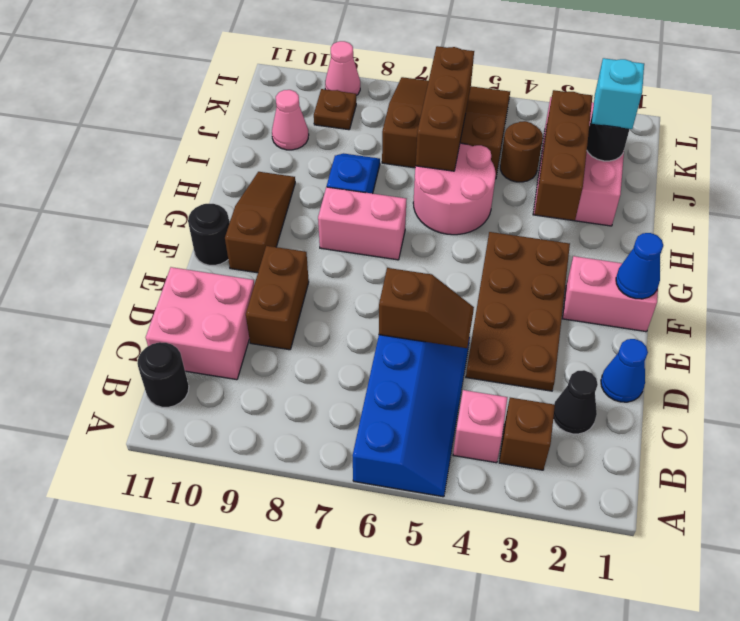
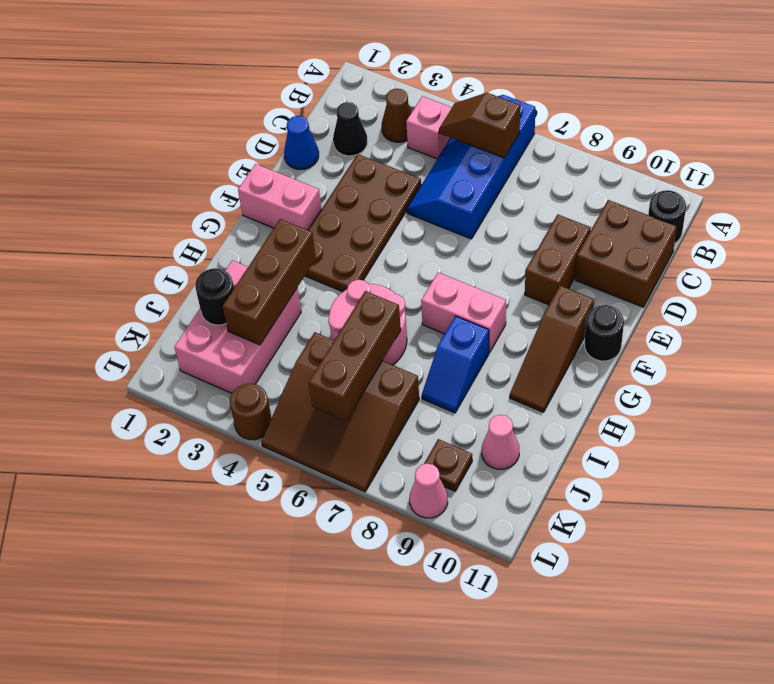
brown 1x1 brick [499,398,555,470] -> brown 1x1 cone [382,89,412,142]
pink 2x2 brick [146,267,254,380] -> brown 2x2 brick [575,200,677,307]
brown 1x2 slope [379,268,474,348] -> brown 1x2 slope moved to [439,93,520,158]
blue 1x1 cone [616,233,663,299] -> none
cyan 1x1 brick [592,58,644,129] -> none
brown 1x1 round brick [500,121,543,182] -> brown 1x1 round brick moved to [230,384,271,440]

